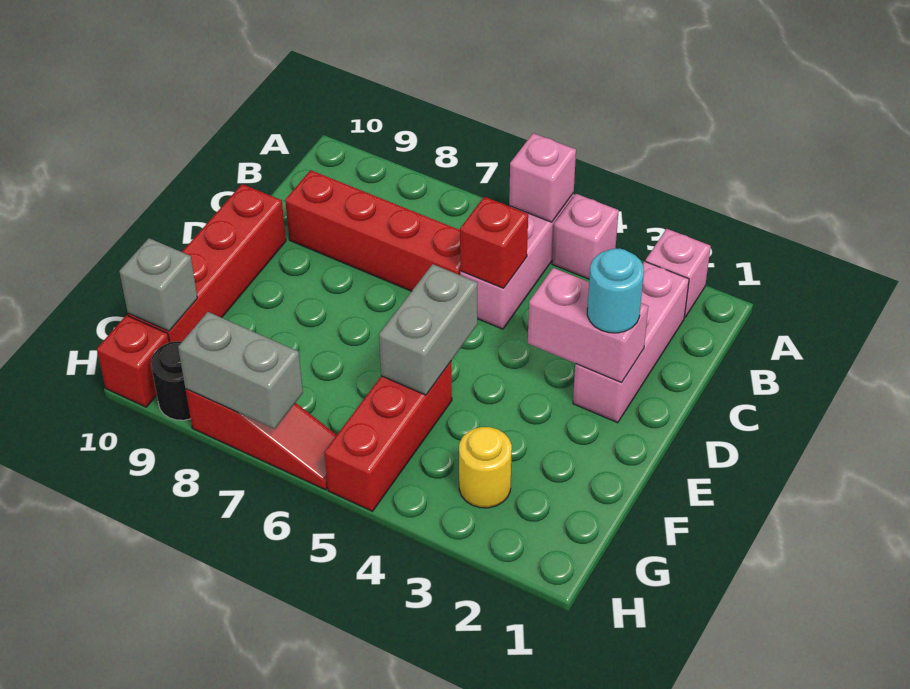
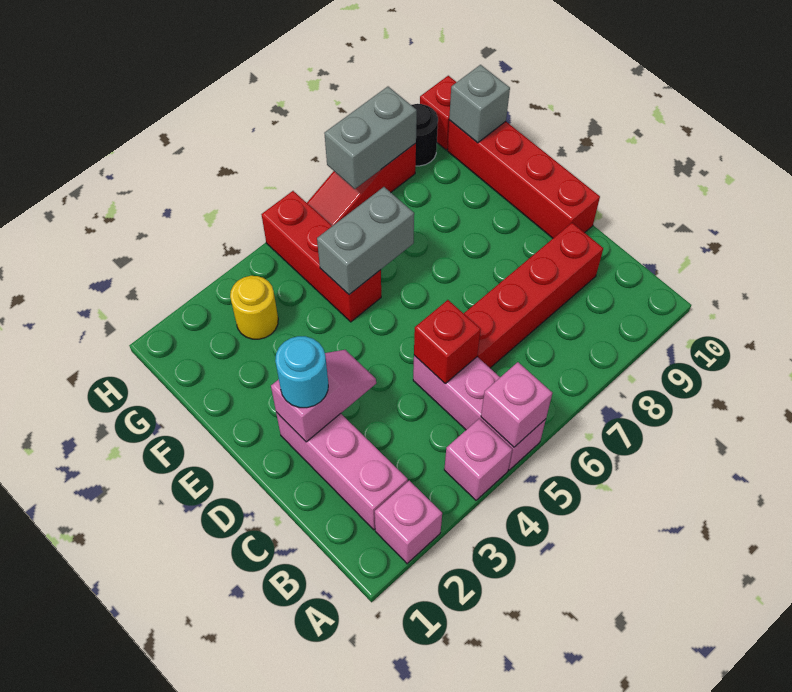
pink 1x2 brick [528,268,648,382] -> pink 1x2 slope [271,350,376,442]
grey 1x2 brick [379,264,478,395] -> grey 1x2 brick turned to [317,187,414,294]

